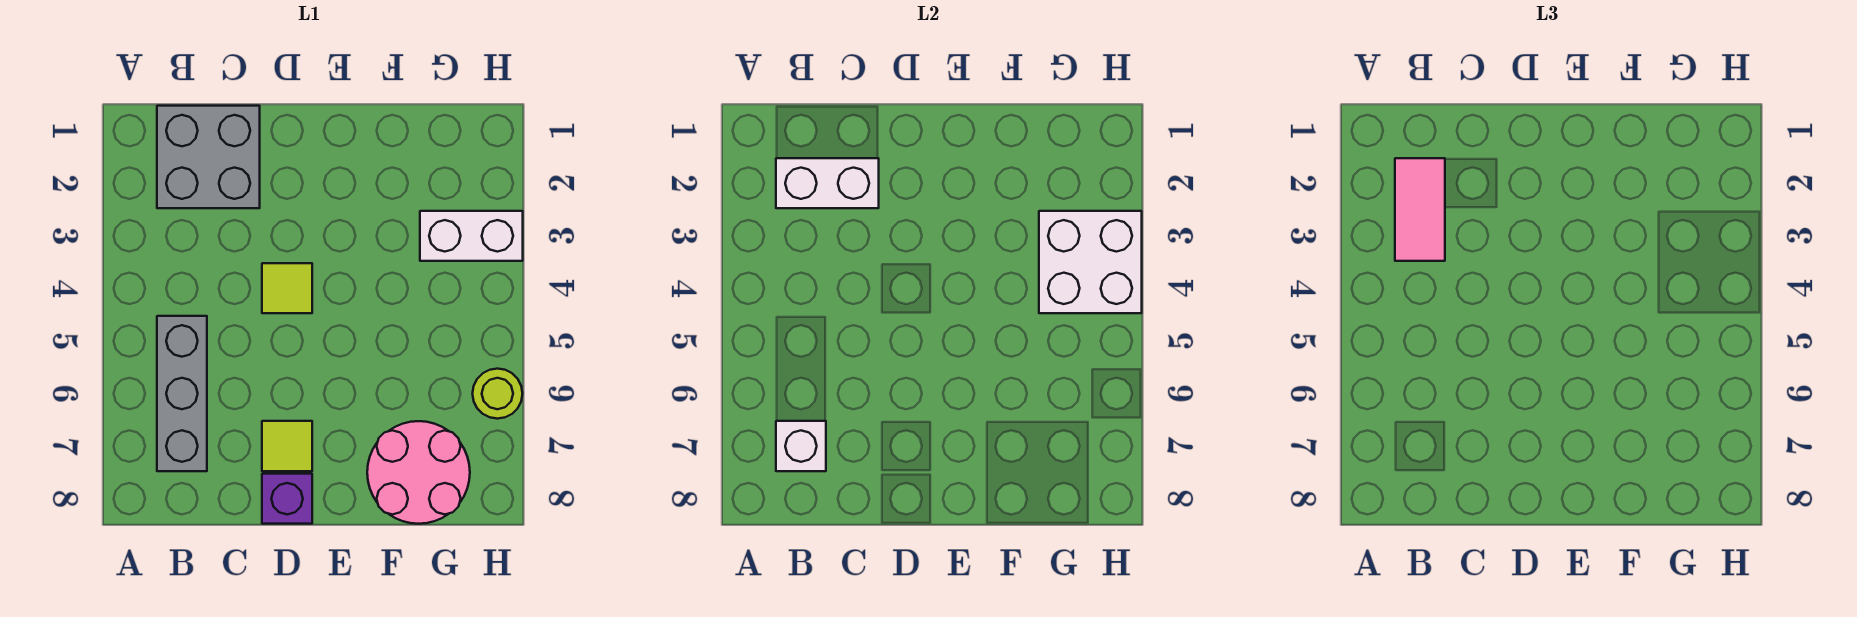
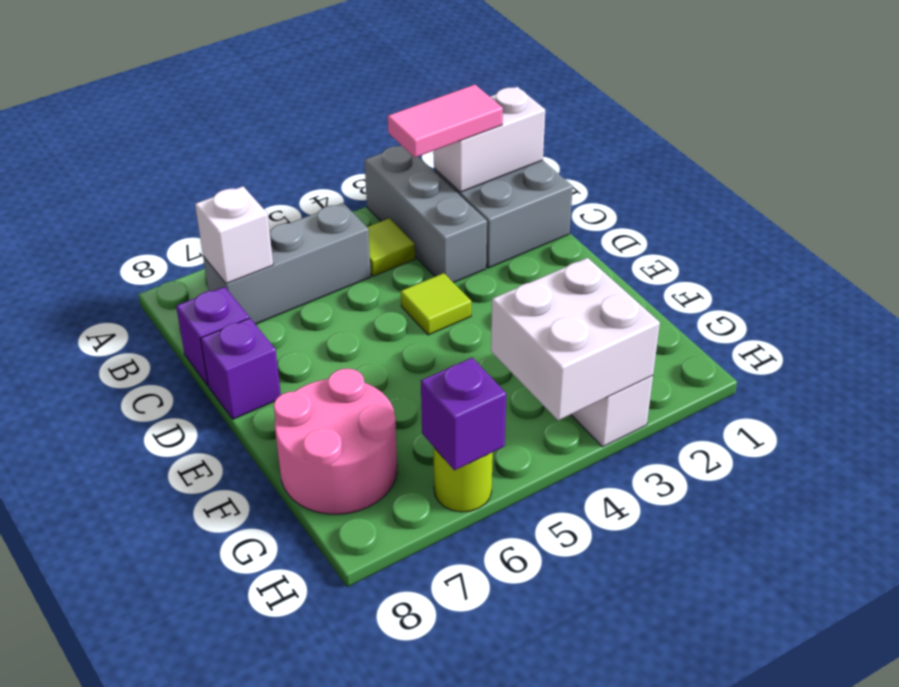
none -> grey 1x3 brick [364,146,487,283]
white 1x2 brick [776,158,879,208] -> white 1x2 brick turned to [434,87,545,192]
none -> purple 1x1 brick [176,287,249,385]
lime 1x1 tile [262,421,312,471] -> lime 1x1 tile moved to [367,218,415,276]
none -> purple 1x1 brick [421,358,506,470]

